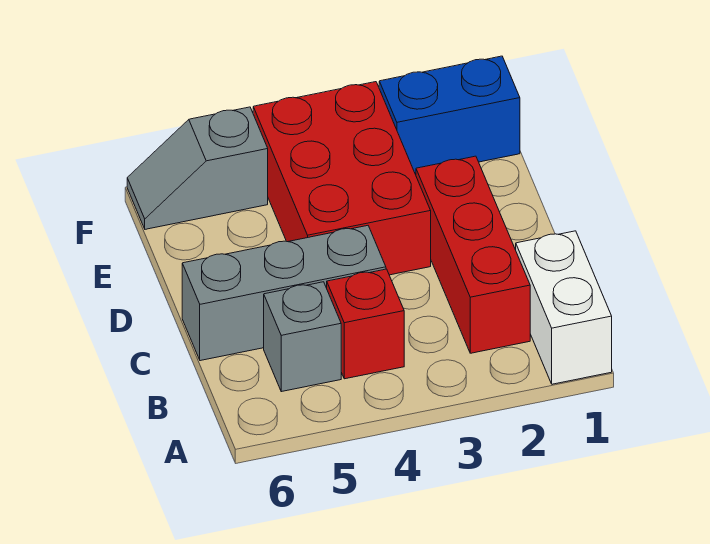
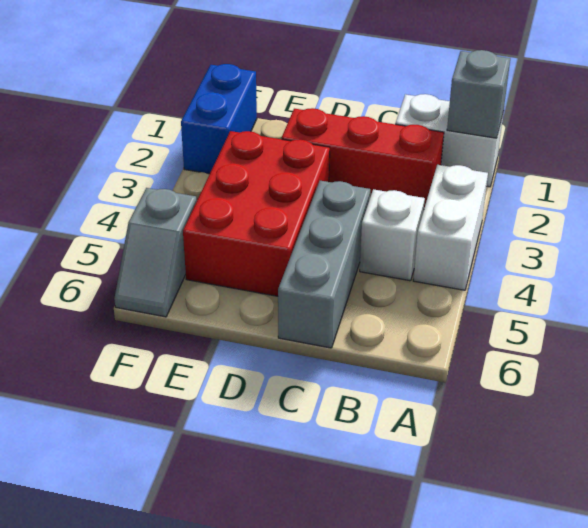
none -> white 1x2 brick [413,165,488,290]
red 1x1 brick [327,269,404,379] -> white 1x1 brick [360,189,425,281]
grey 1x1 brick [264,282,341,392] -> grey 1x1 brick moved to [447,50,510,138]
red 2x3 brick [253,82,431,275] -> red 2x3 brick turned to [183,131,330,296]

